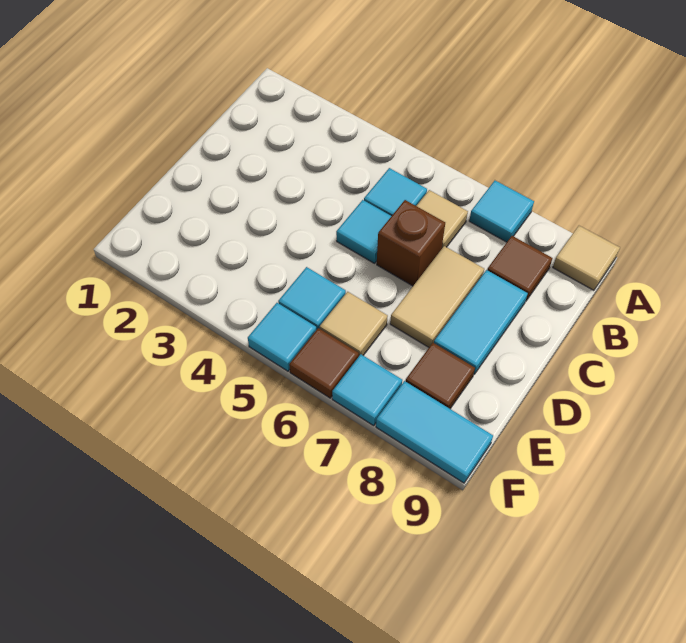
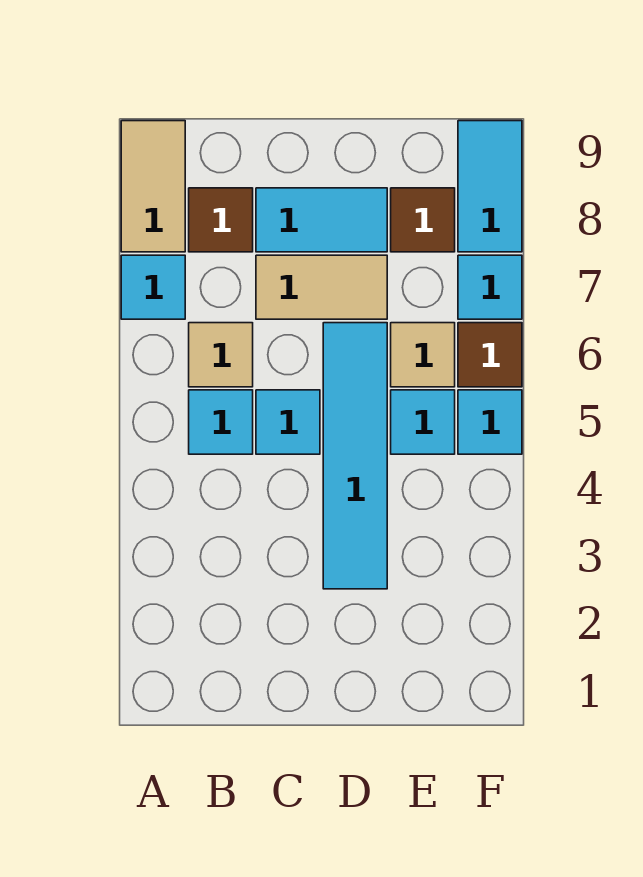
tan 1x1 tile [553,226,620,290] -> tan 1x2 tile [121,121,185,252]
brown 1x1 brick [377,200,445,286] -> none
none -> cyan 1x4 tile [323,323,387,589]

